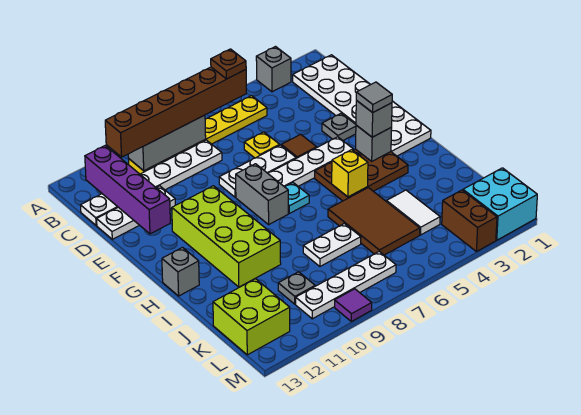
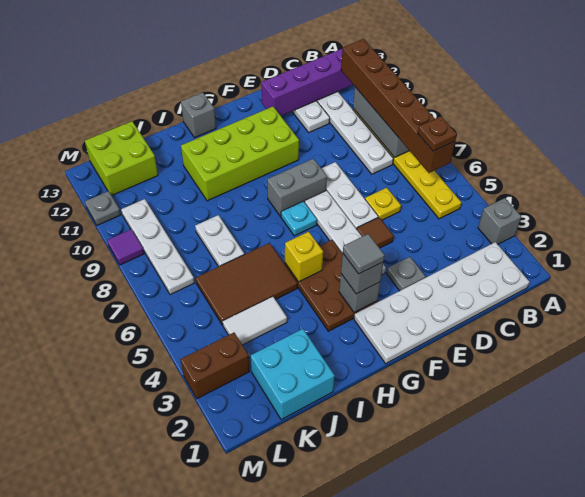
grey 1x1 plate [278,272,315,304] -> grey 1x1 plate moved to [85,191,121,225]
cyan 2x2 brick [463,168,537,240] -> cyan 2x2 brick moved to [251,329,335,420]

